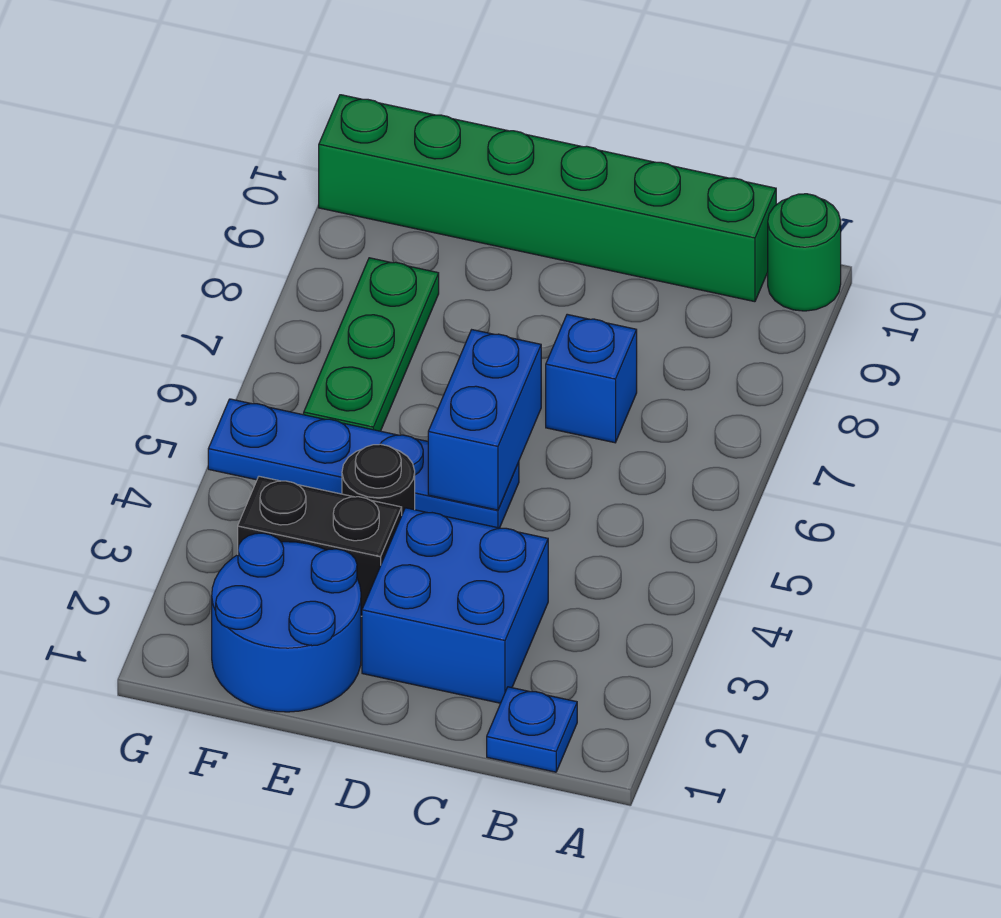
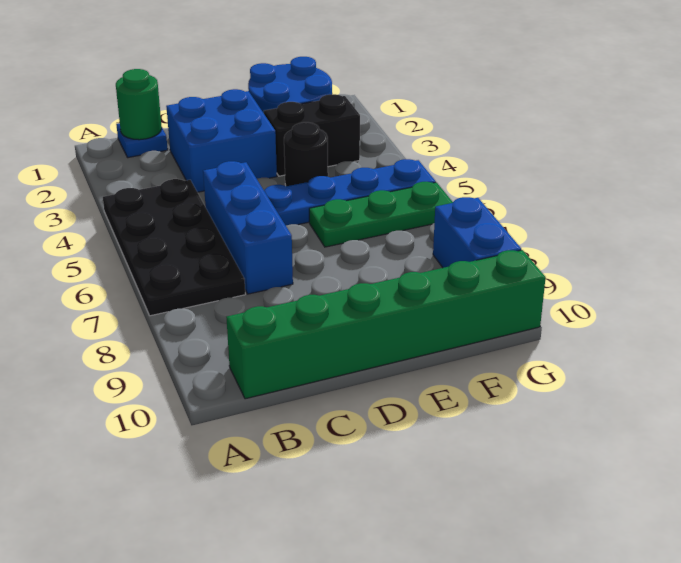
none -> black 2x4 plate [103,179,245,316]
green 1x1 round brick [768,194,841,311] -> green 1x1 round brick moved to [116,69,162,140]
blue 1x1 brick [546,314,637,443] -> blue 1x3 brick [203,161,293,294]
blue 1x2 brick [428,330,541,510] -> blue 1x2 brick moved to [433,197,521,268]
green 1x3 plate [304,258,439,431] -> green 1x3 plate turned to [309,182,453,247]

